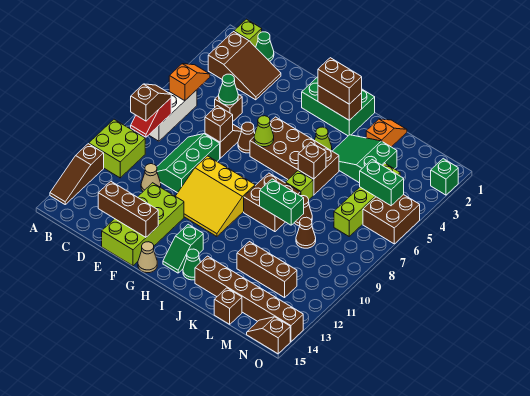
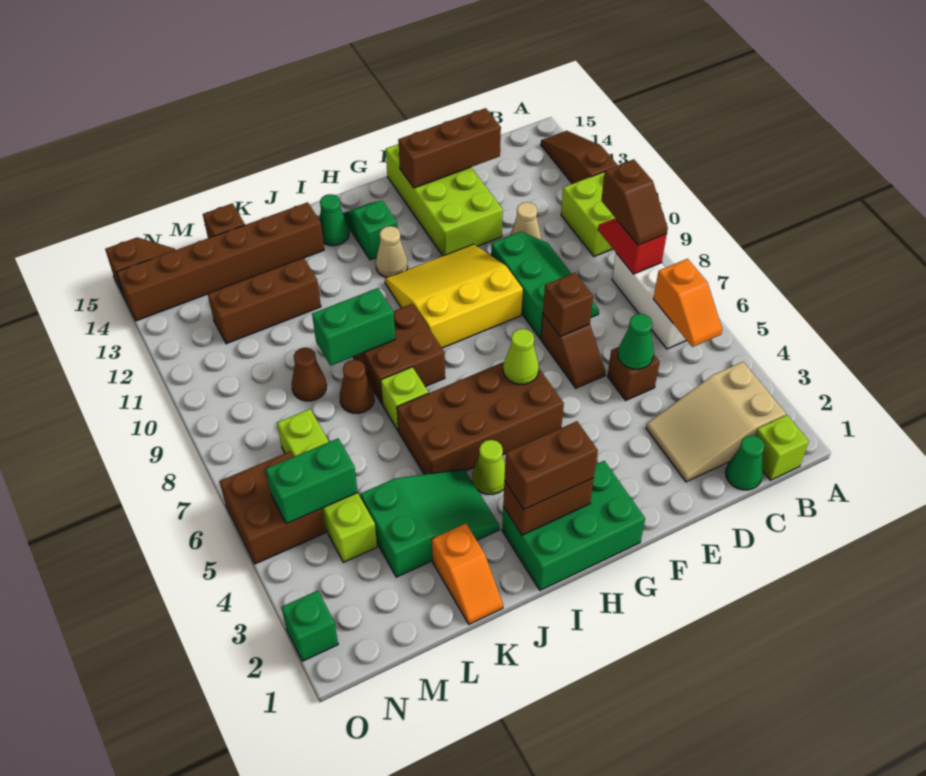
brown 2x3 slope [208,32,281,100] -> tan 2x3 slope [646,362,786,482]
brown 1x1 cone [238,122,255,153] -> none
tan 1x1 cone [138,242,157,273] -> tan 1x1 cone moved to [376,226,408,277]
brown 1x1 brick [298,142,326,179] -> none

